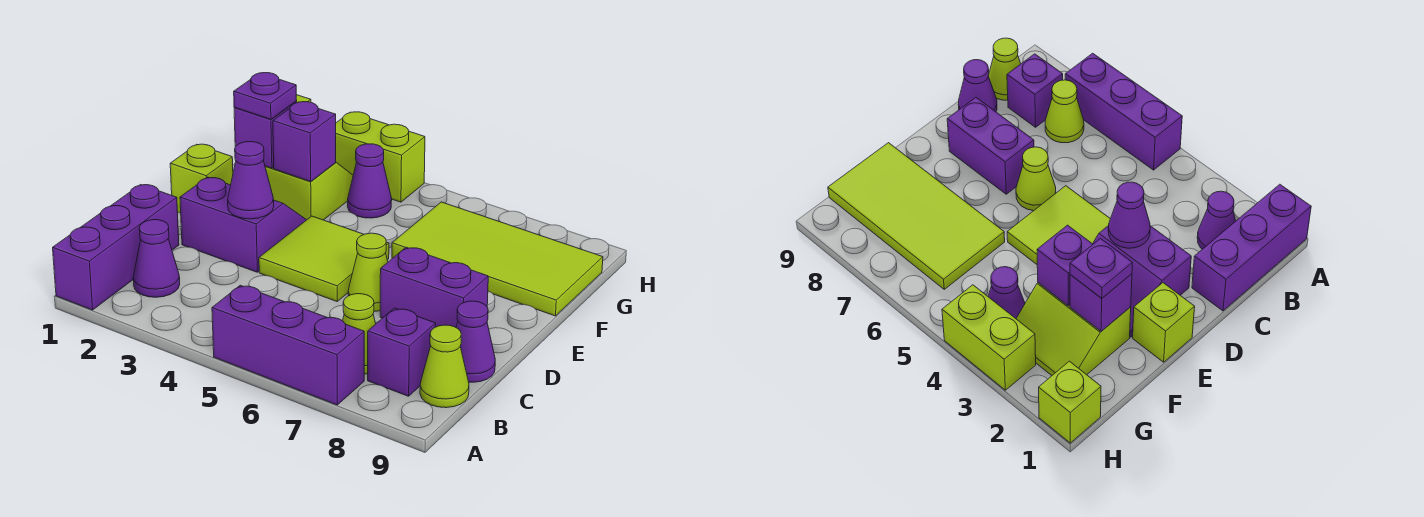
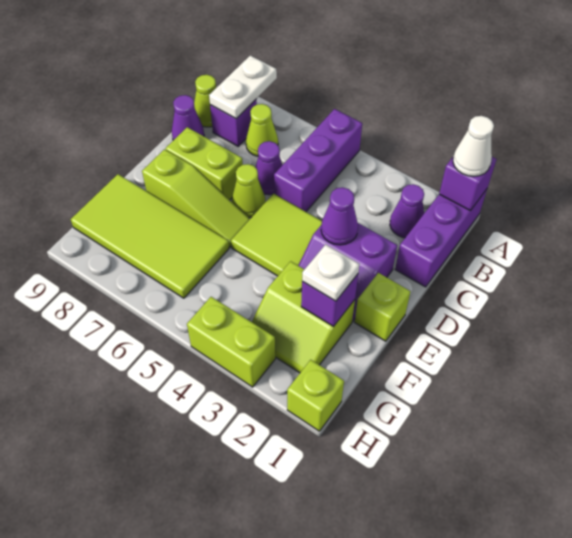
none -> white 1x1 cone [453,116,494,176]
purple 1x3 brick [212,285,364,405] -> purple 1x3 brick turned to [274,109,362,212]
none -> white 1x2 plate [209,55,277,119]
purple 1x2 brick [380,247,488,327] -> lime 1x2 brick [166,127,243,200]
none -> lime 1x3 slope [142,149,250,247]
purple 1x1 plate [234,73,297,119] -> white 1x1 plate [302,245,359,301]
purple 1x1 brick [273,102,336,182] -> purple 1x1 brick moved to [439,157,496,211]
purple 1x1 cone [348,144,392,218] -> purple 1x1 cone moved to [255,141,282,195]

